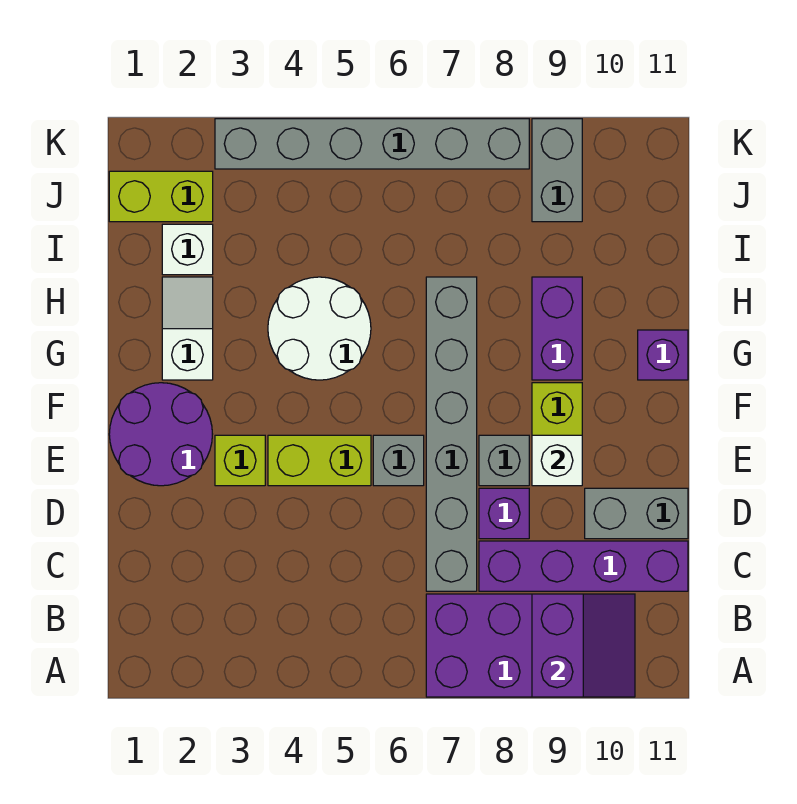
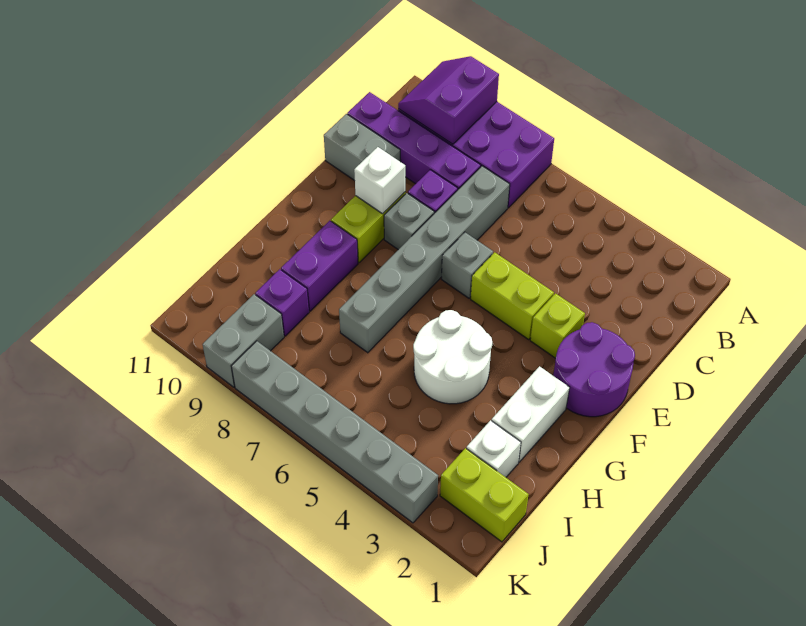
white 1x2 slope [162,277,213,380] -> white 1x2 brick [492,366,570,462]
purple 1x1 brick [638,330,688,380] -> purple 1x1 brick moved to [255,269,309,336]

